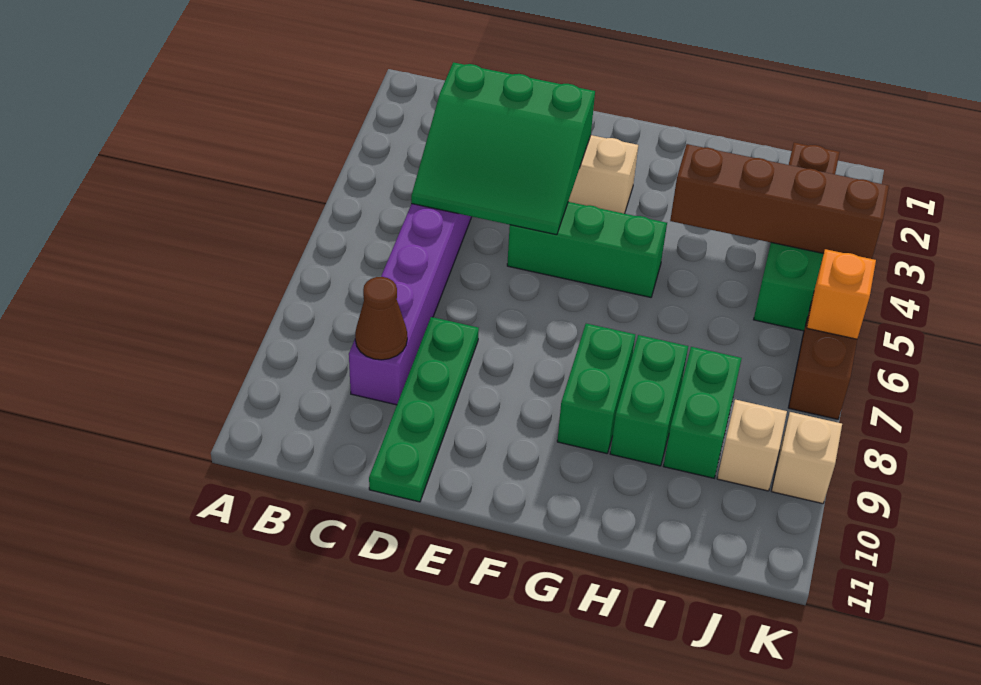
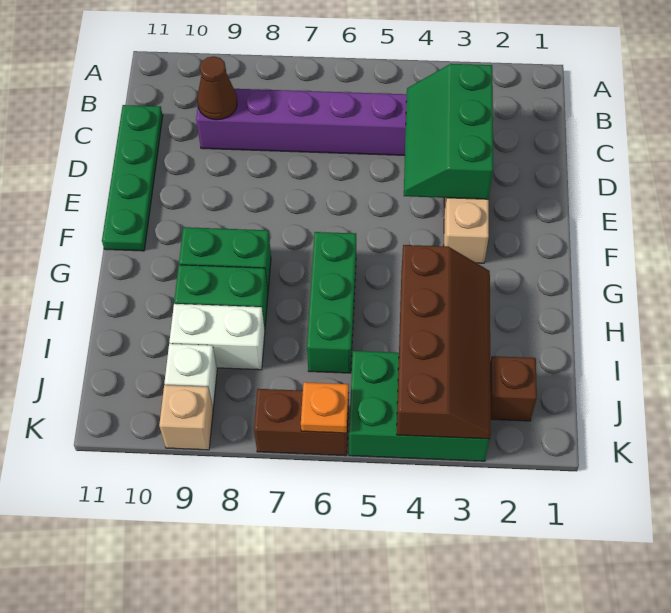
green 3x3 slope [411,62,595,235] -> green 2x3 slope [404,64,493,199]
green 1x4 plate [369,317,479,502] -> green 1x4 plate turned to [102,105,163,251]
green 1x3 brick [507,202,667,297] -> green 1x3 brick moved to [307,232,356,373]
green 1x2 brick [664,347,742,478] -> white 1x2 brick [169,304,265,370]
tan 1x1 brick [717,400,787,491] -> white 1x1 brick [164,344,217,407]
orange 1x1 brick [807,249,876,339] -> orange 1x1 plate [301,382,349,433]

